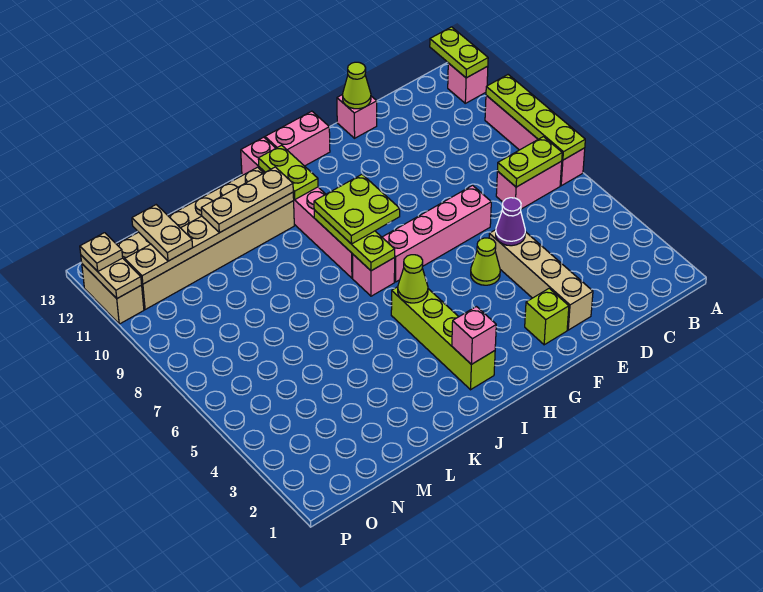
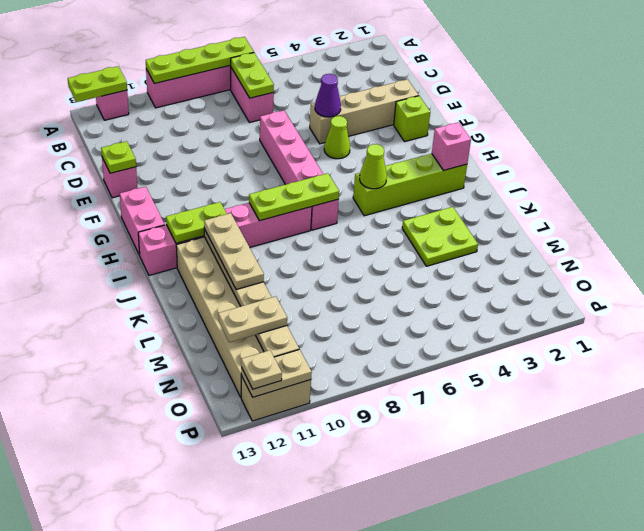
lime 1x1 cone [343,62,371,109] -> lime 1x1 plate [101,141,136,173]
lime 2x2 plate [314,175,400,244] -> lime 2x2 plate moved to [402,207,478,266]

